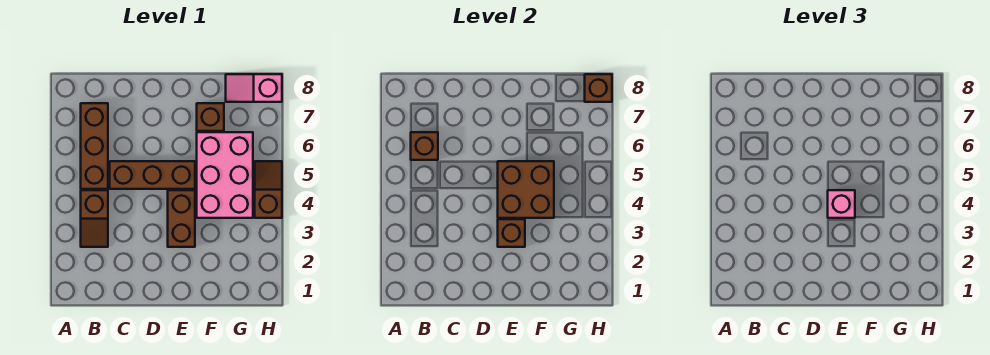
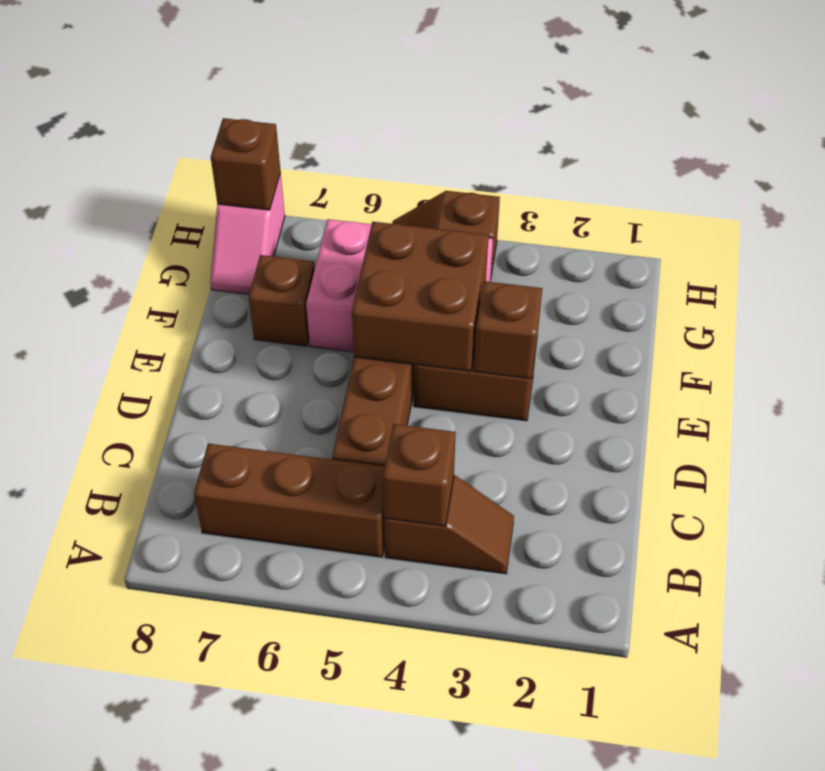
brown 1x1 brick [411,132,438,160] -> brown 1x1 brick moved to [383,424,456,526]
pink 1x1 brick [828,190,855,218] -> none

